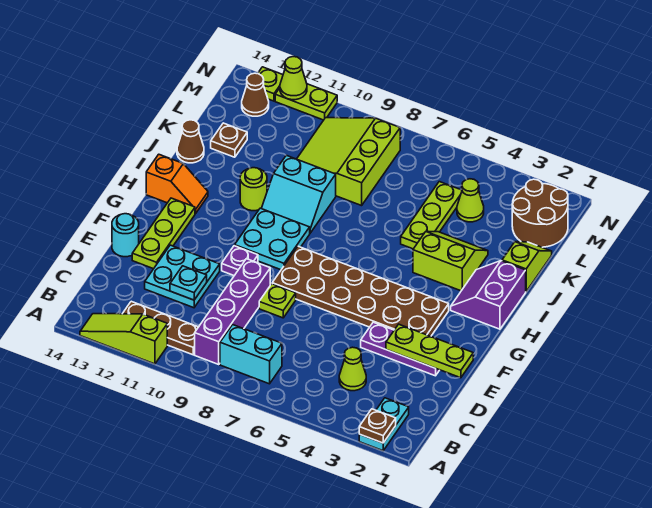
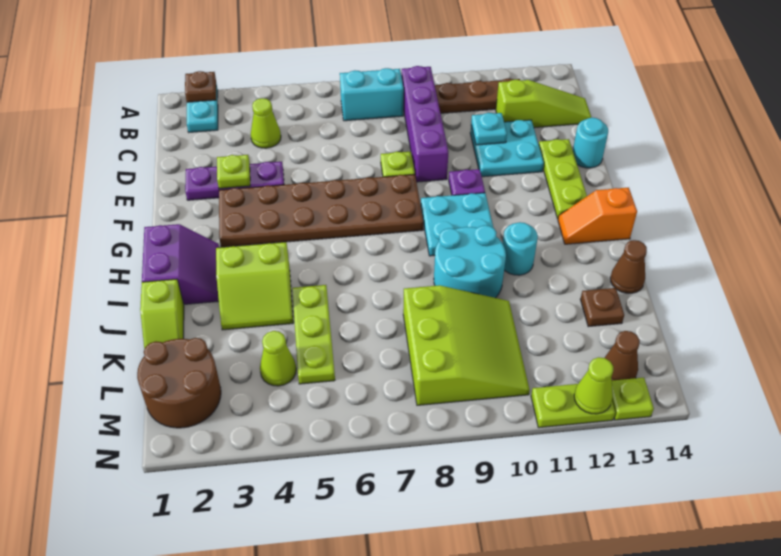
lime 1x3 slope [80,314,167,364] -> lime 1x3 slope moved to [496,80,592,128]
lime 1x3 plate [386,324,473,378] -> lime 1x1 plate [217,155,250,189]
cyan 2x2 slope [261,155,336,233] -> cyan 2x2 round brick [434,225,506,298]
lime 1x1 round brick [240,168,267,211] -> cyan 1x1 round brick [502,222,538,275]

